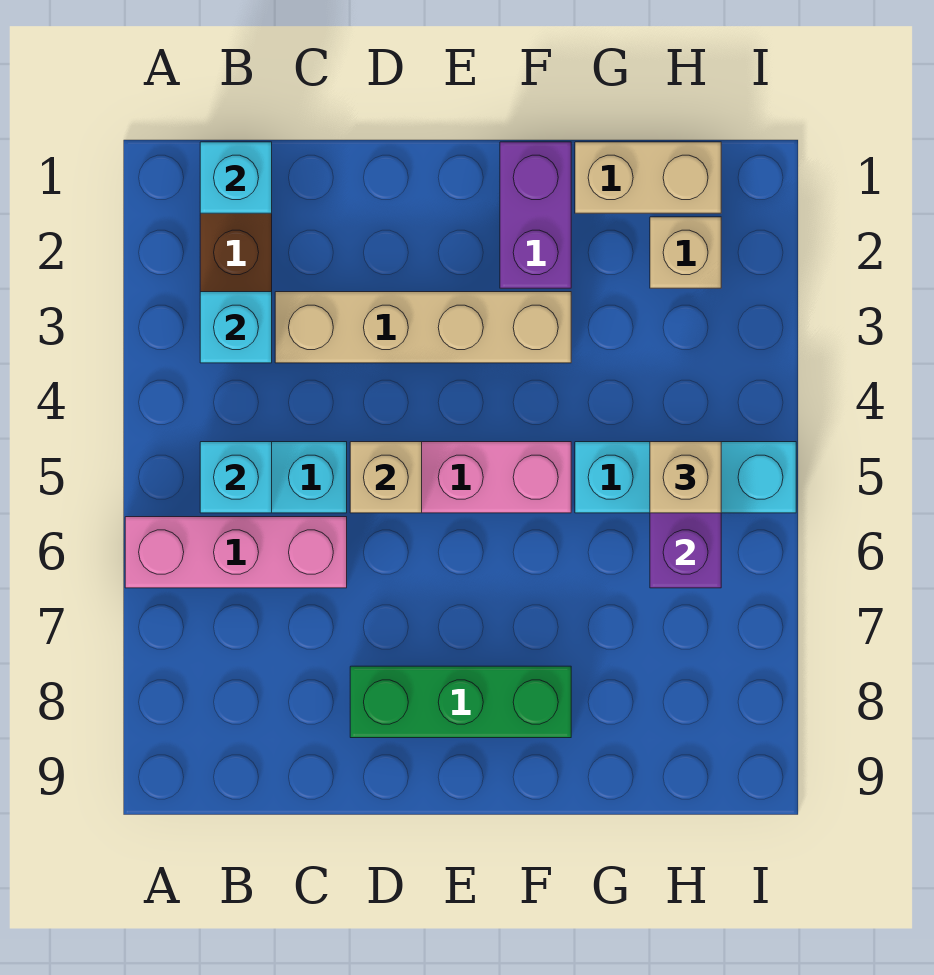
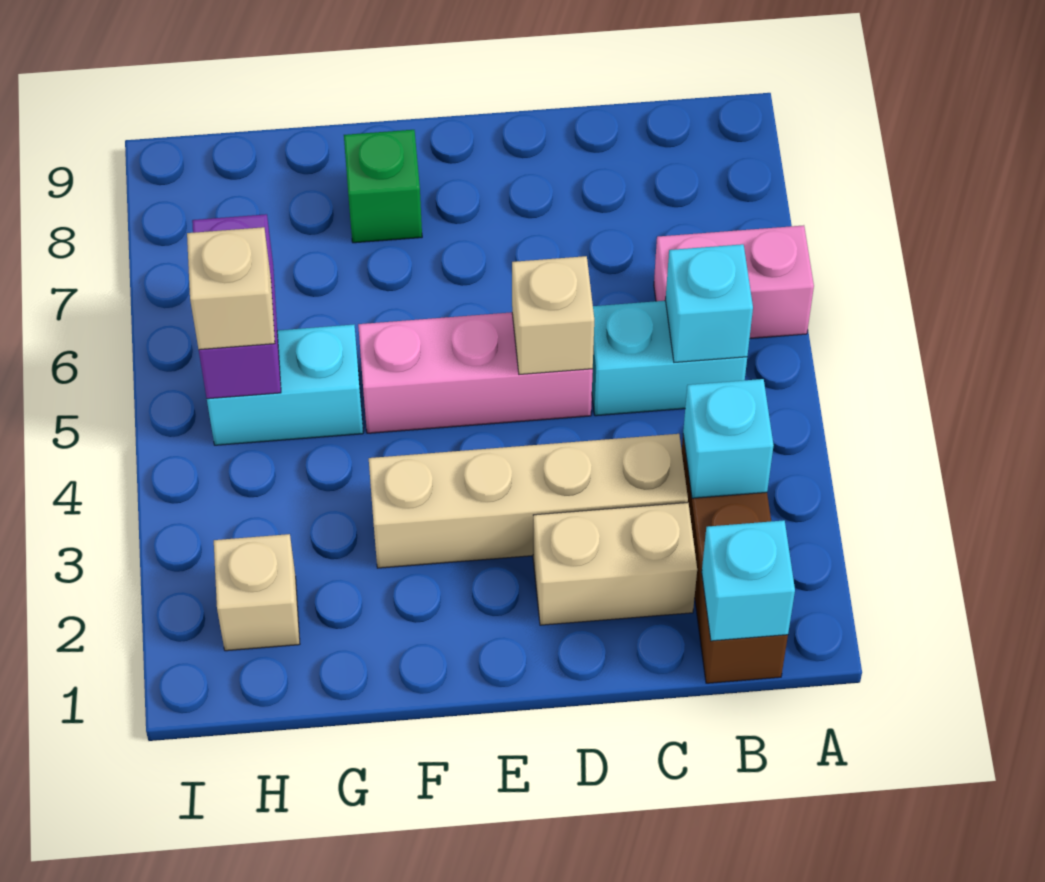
pink 1x3 brick [125,517,347,588] -> pink 1x2 brick [654,225,814,338]
green 1x3 brick [350,666,571,738] -> green 1x1 brick [344,130,422,243]
purple 1x2 brick [500,142,571,288] -> none
tan 1x2 brick [575,142,721,213] -> tan 1x2 brick moved to [533,503,697,625]
cyan 1x3 brick [575,442,796,513] -> cyan 1x2 brick [207,325,363,445]

